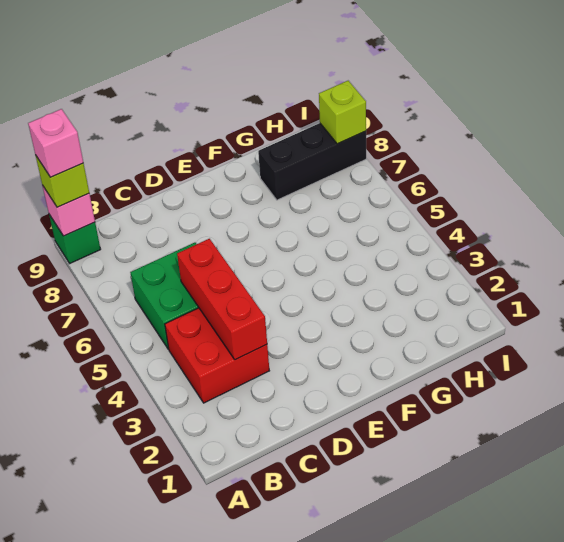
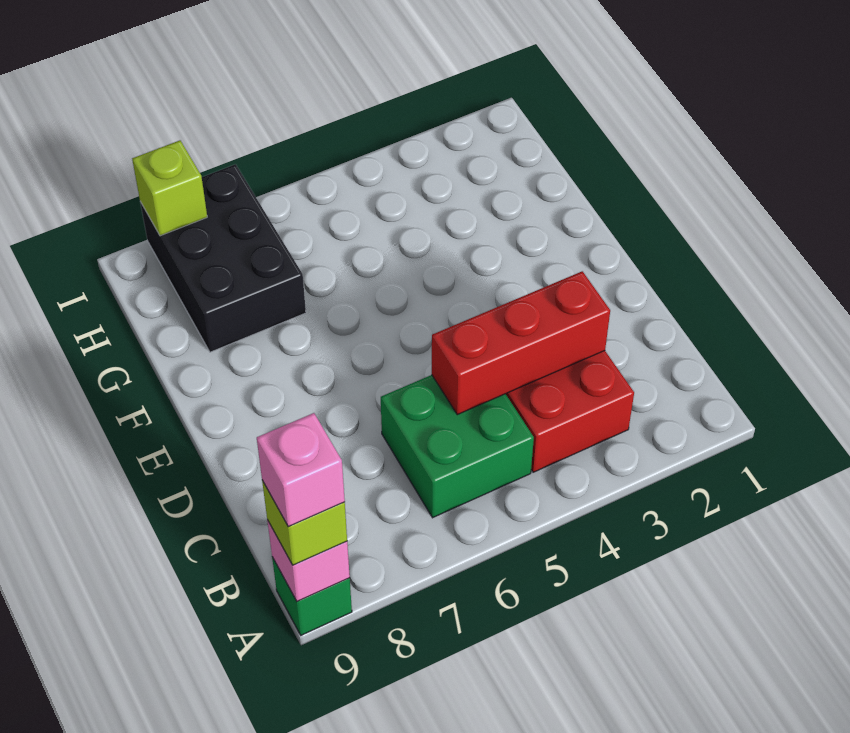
black 1x3 brick [258,123,366,200] -> black 2x3 brick [140,164,306,352]

